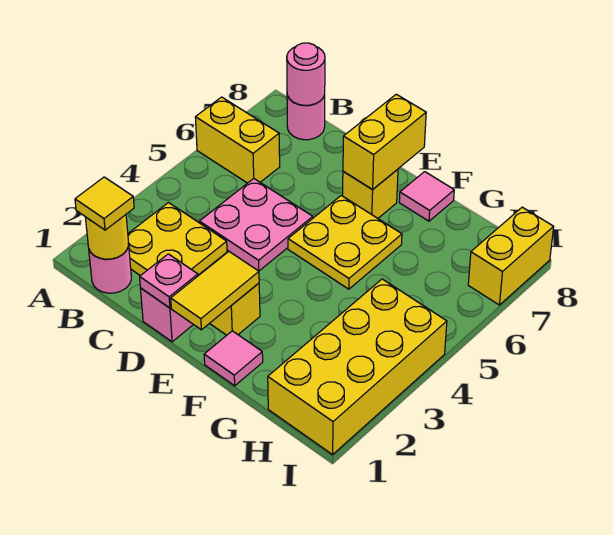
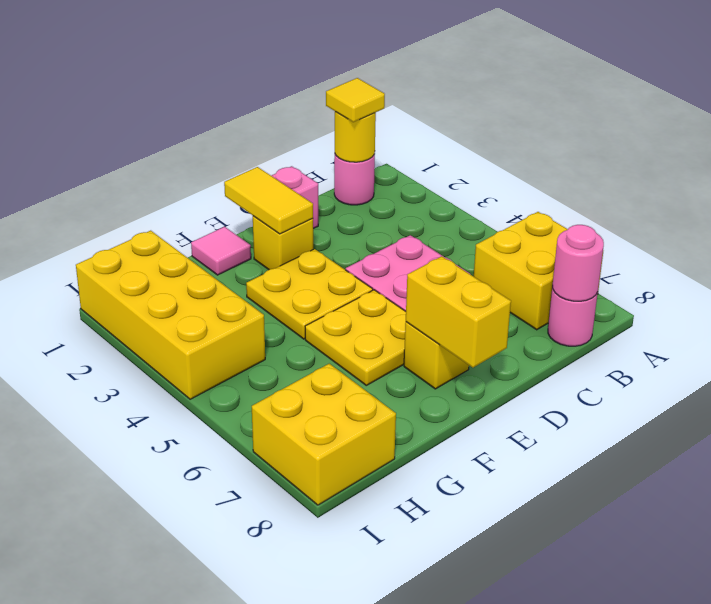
yellow 1x2 brick [195,97,280,183] -> yellow 2x2 brick [474,212,603,330]
yellow 2x2 plate [128,203,227,276] -> yellow 2x2 plate moved to [246,249,373,339]
pink 1x1 plate [140,254,198,308] -> none
pink 1x1 tile [399,172,454,221] -> none
yellow 1x2 brick [468,207,554,305] -> yellow 2x2 brick [252,364,396,505]

